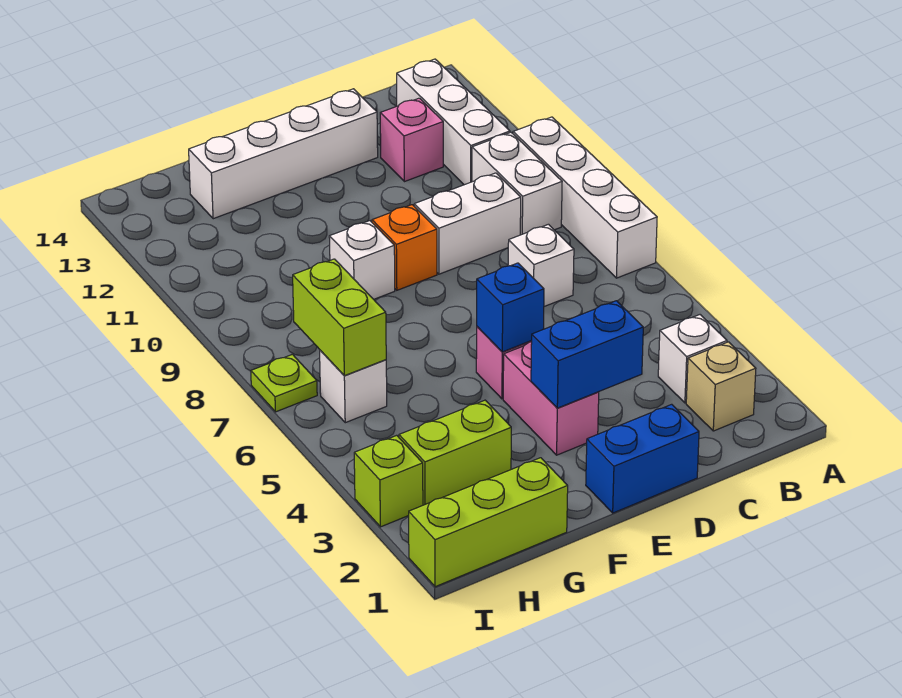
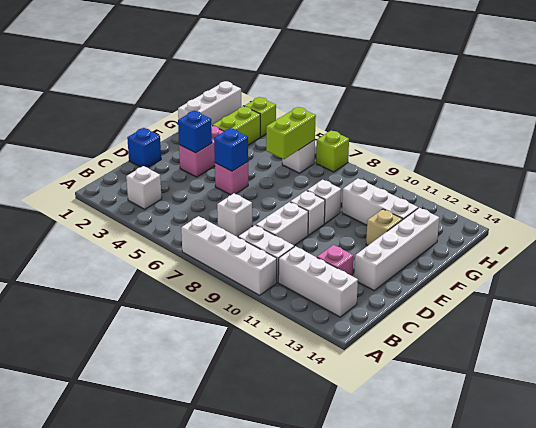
tan 1x1 brick [686,342,756,431] -> tan 1x1 brick moved to [366,209,403,246]
blue 1x2 brick [586,404,699,513] -> blue 1x1 brick [127,128,161,168]
blue 1x2 brick [531,301,643,408] -> blue 1x1 brick [178,111,212,153]
pink 1x2 brick [503,342,599,455] -> pink 1x2 brick turned to [179,125,224,177]
orange 1x1 brick [372,205,437,290] -> white 1x1 brick [290,191,325,235]
lime 1x3 brick [409,458,568,587] -> white 1x3 brick [178,81,241,125]
none -> white 1x3 brick [342,178,418,225]
lime 1x2 brick [293,259,386,376] -> lime 1x2 brick turned to [266,107,316,159]
lime 1x1 plate [251,354,317,412] -> lime 1x1 brick [316,130,349,172]

